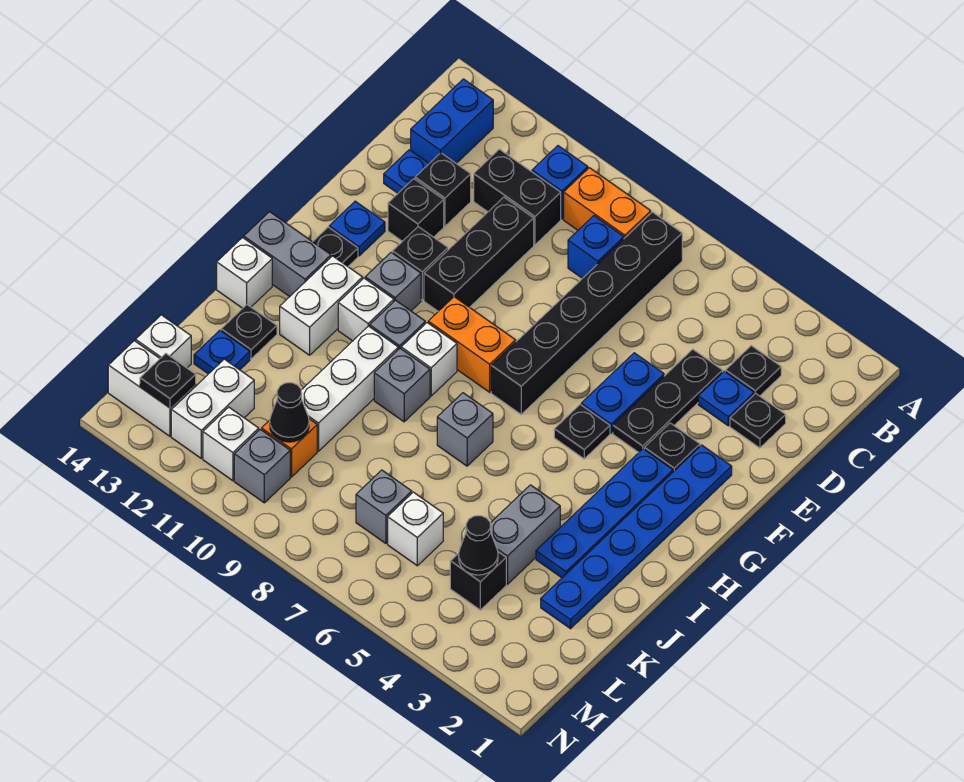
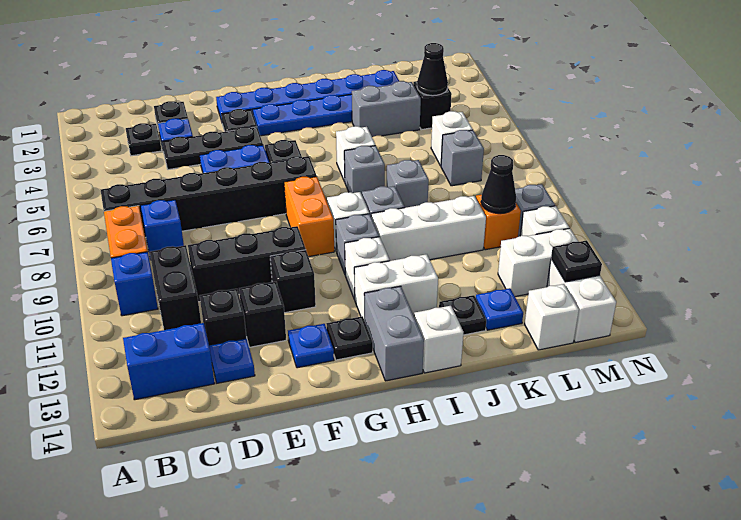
grey 1x1 brick [365,253,421,311] -> grey 1x1 brick moved to [387,160,429,208]
none -> white 1x1 brick [336,126,375,182]

